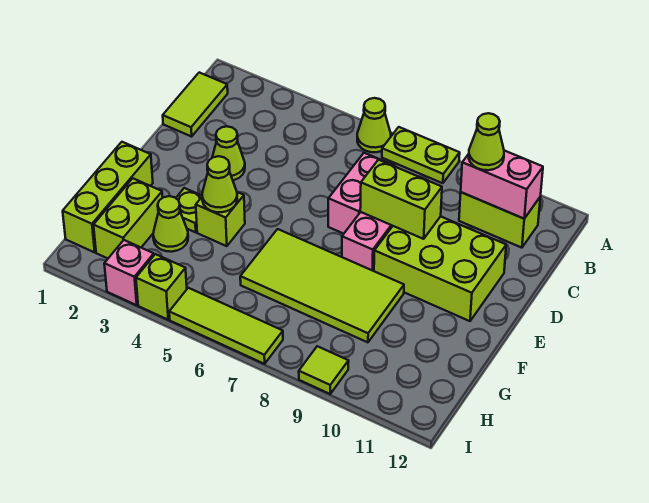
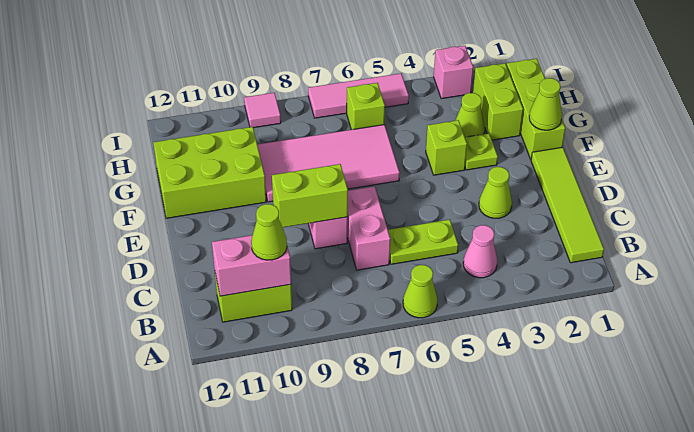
lime 1x2 plate [382,127,460,183] -> lime 1x2 plate moved to [388,219,458,264]
lime 1x2 tile [163,73,228,137] -> lime 1x4 tile [531,147,604,263]
none -> pink 1x1 cone [463,225,497,278]
lime 2x3 brick [374,216,506,321] -> lime 2x3 brick moved to [153,127,266,218]
lime 1x1 cone [202,156,237,212] -> lime 1x1 cone moved to [529,78,562,130]
lime 2x4 tile [240,229,404,342] -> pink 2x4 tile [257,125,400,202]
lime 1x1 brick [136,254,187,320] -> lime 1x1 brick moved to [347,83,385,130]
lime 1x3 tile [169,288,283,364] -> pink 1x3 tile [308,73,409,118]
lime 1x1 tile [299,346,349,394] -> pink 1x1 tile [244,93,281,128]

